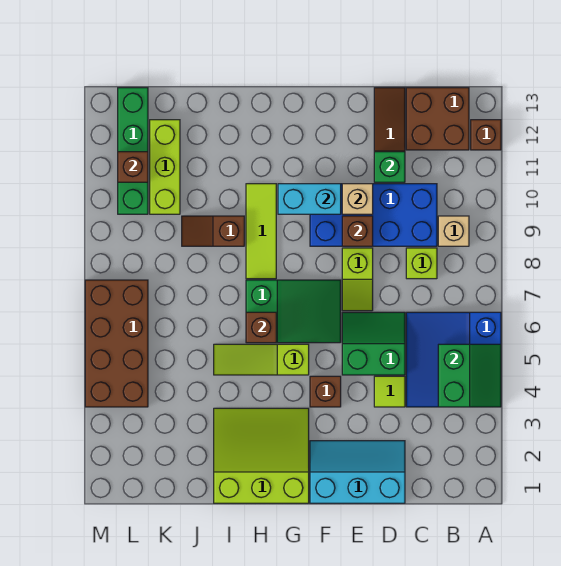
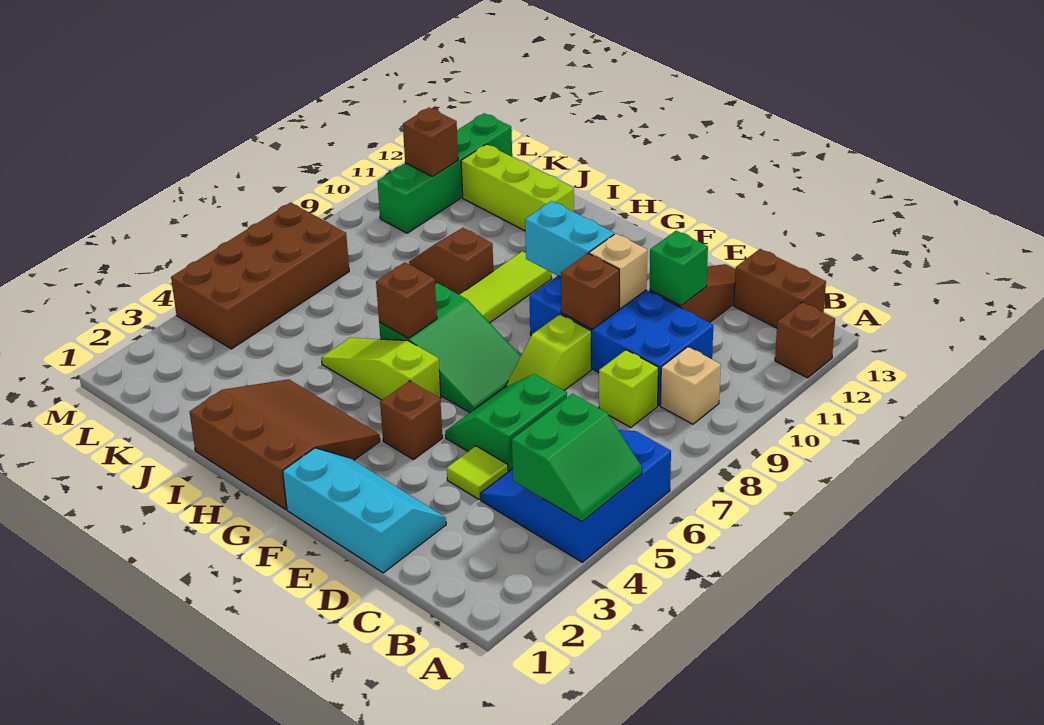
brown 2x2 brick [406,88,469,150] -> brown 1x2 brick [734,249,826,328]
green 2x2 slope [342,312,405,375] -> green 2x2 slope turned to [445,374,567,472]
lime 3x3 slope [214,408,309,503] -> brown 3x3 slope [190,379,380,509]
lime 1x3 brick [150,120,180,214] -> lime 1x3 brick turned to [461,144,574,231]

